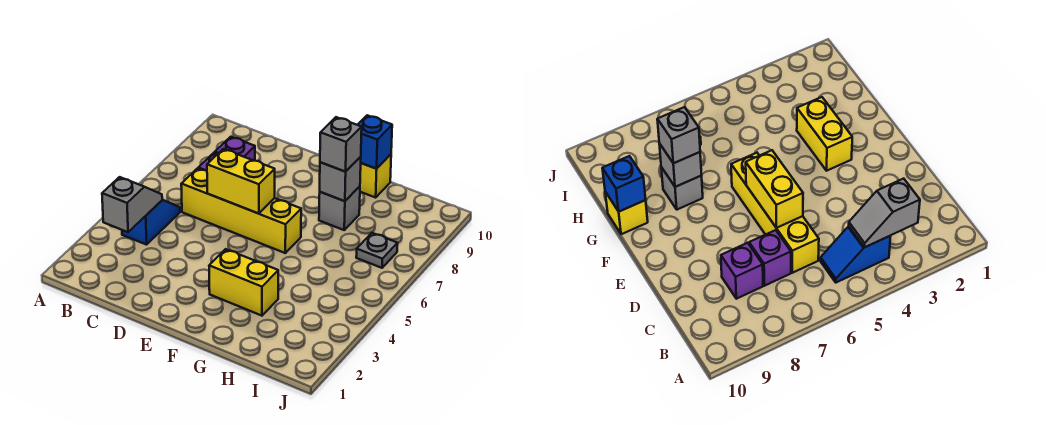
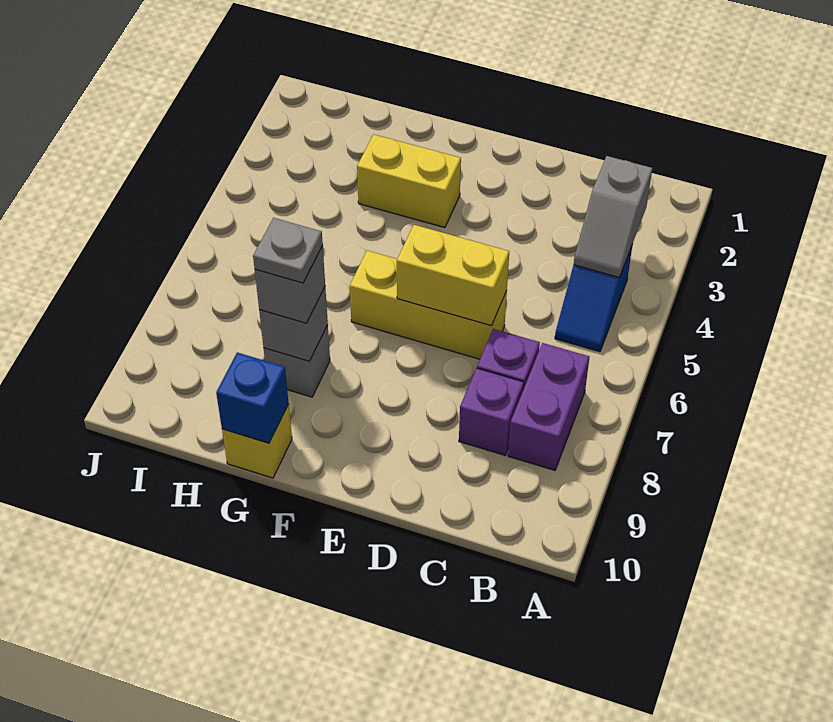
none -> purple 1x2 brick [508,343,589,470]
yellow 1x4 brick [181,168,301,253] -> yellow 1x3 brick [350,251,507,359]
grey 1x1 plate [356,233,398,268] -> grey 1x1 plate moved to [253,218,323,283]

